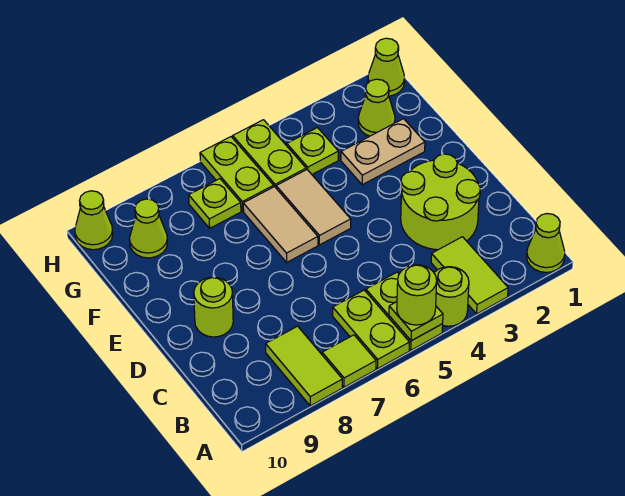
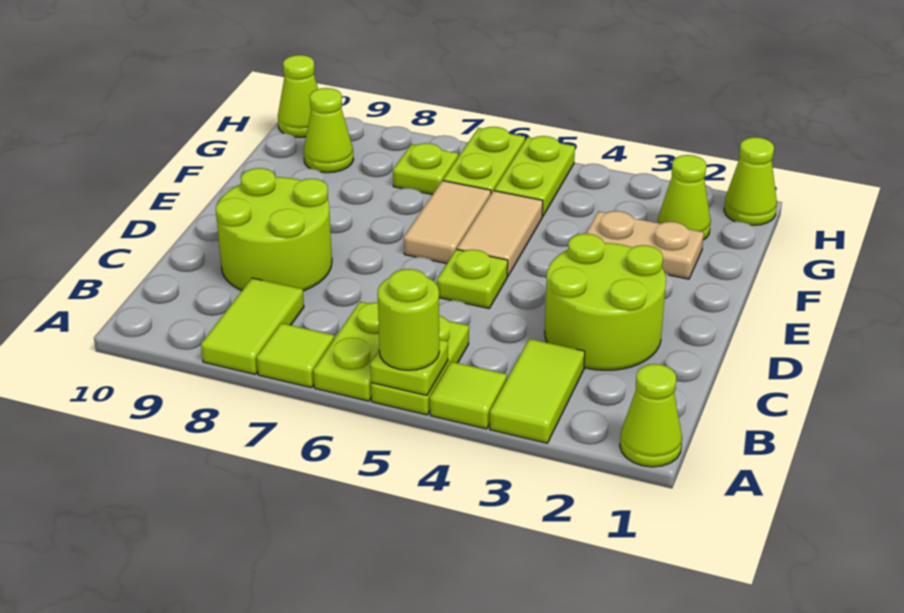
lime 1x1 round brick [434,267,469,326] -> lime 1x1 tile [430,362,507,429]
lime 1x1 round brick [194,277,233,337] -> lime 2x2 round brick [216,168,332,291]
lime 1x1 plate [287,128,338,174] -> lime 1x1 plate moved to [437,249,508,308]

